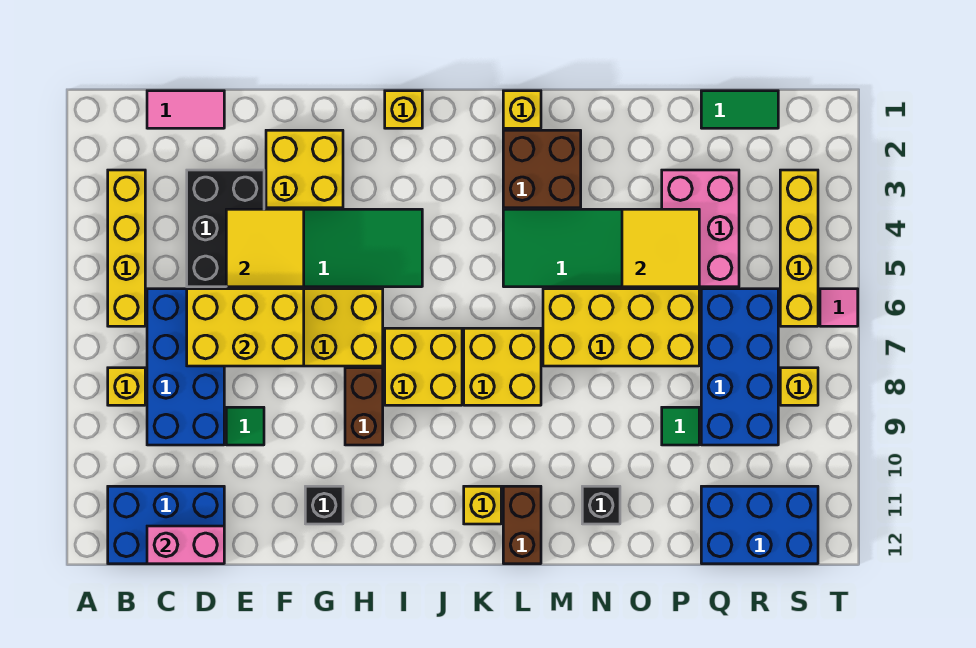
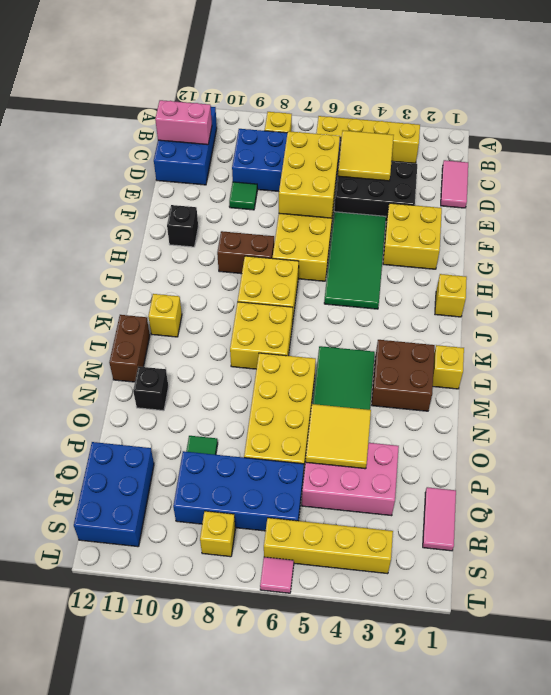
pink 1x2 brick [147,526,224,564] -> pink 1x2 brick turned to [155,100,212,145]
yellow 2x2 tile [226,209,304,287] -> yellow 2x2 tile moved to [338,130,394,181]
brown 1x2 brick [503,486,541,564] -> brown 1x2 brick turned to [109,315,150,382]
green 1x2 tile [701,91,778,128] -> pink 1x2 tile [423,487,456,551]

